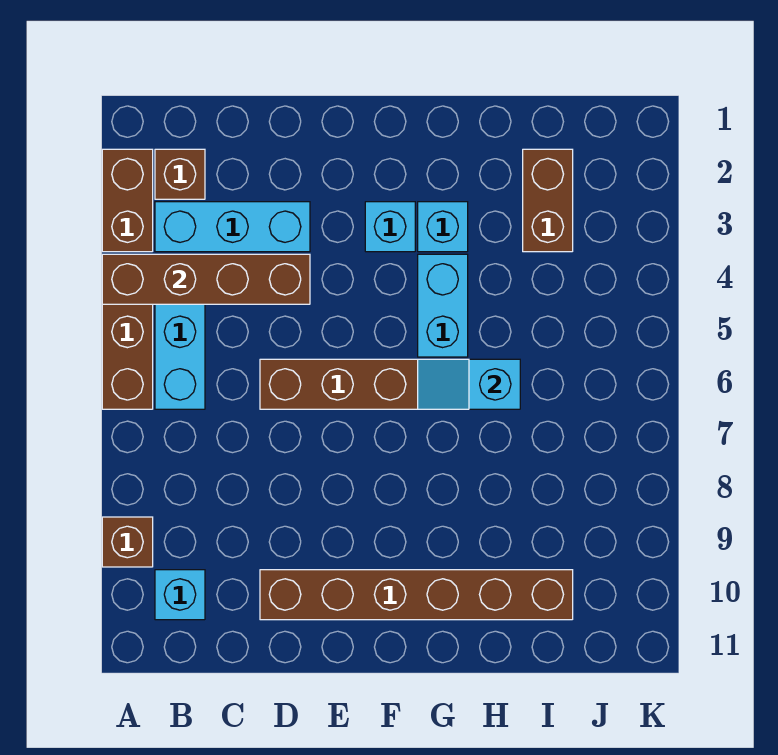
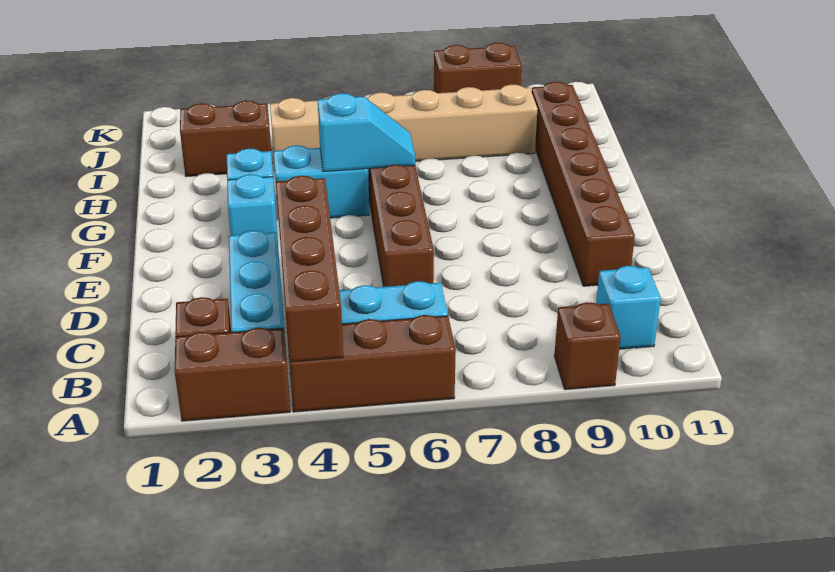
cyan 1x2 slope [418,359,520,409] -> cyan 1x2 slope turned to [318,93,415,172]
none -> tan 1x6 brick [270,84,538,161]
none -> brown 1x2 brick [434,43,522,93]

